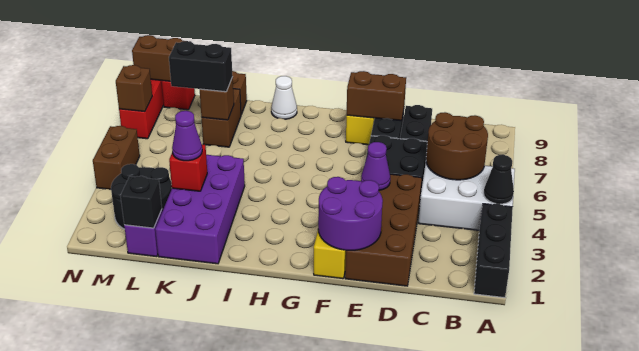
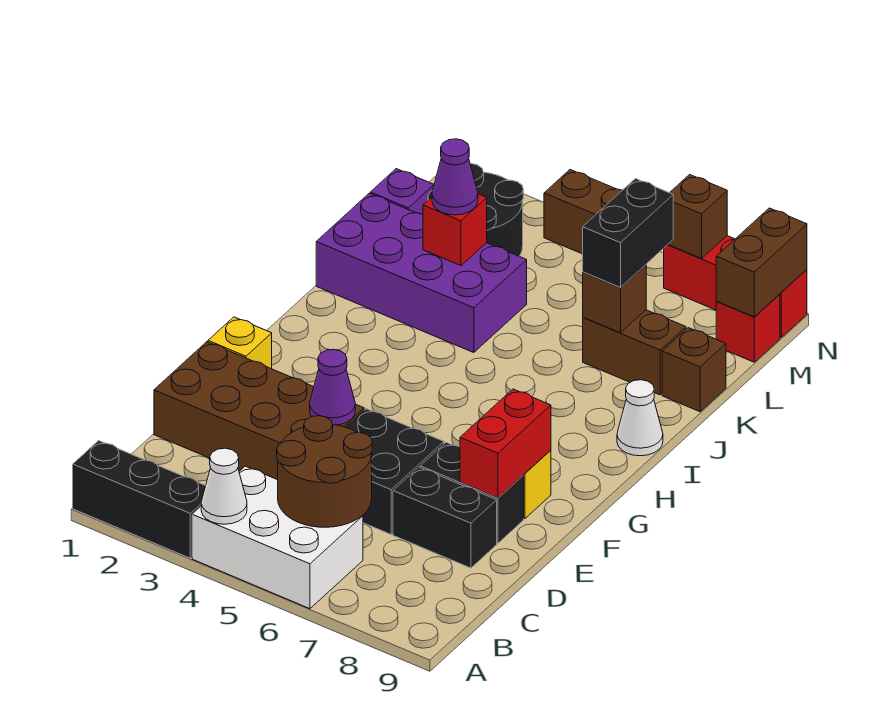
white 2x3 brick [419,163,515,230] -> white 2x3 brick turned to [192,466,363,609]
black 1x1 cone [484,155,514,204] -> white 1x1 cone [201,448,247,524]
purple 2x2 round brick [318,177,383,250] -> none
brown 1x2 brick [347,71,406,121] -> red 1x2 brick [460,389,551,498]
black 1x1 brick [120,176,162,228] -> none

